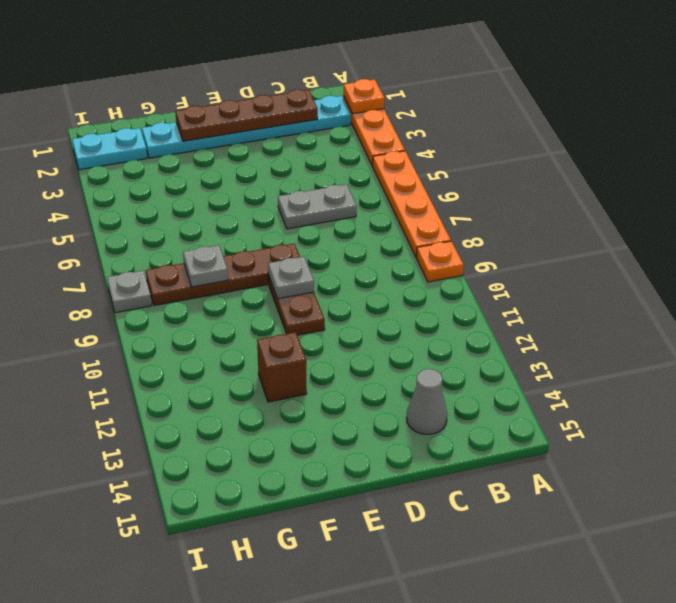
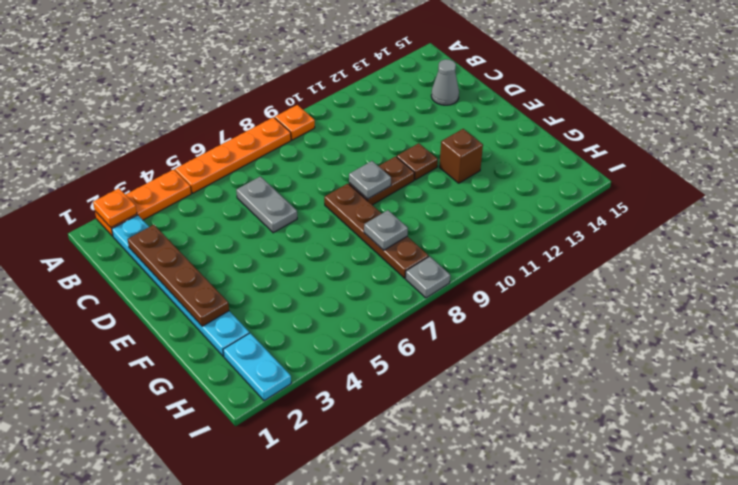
none -> brown 1x1 plate [397,143,438,180]

